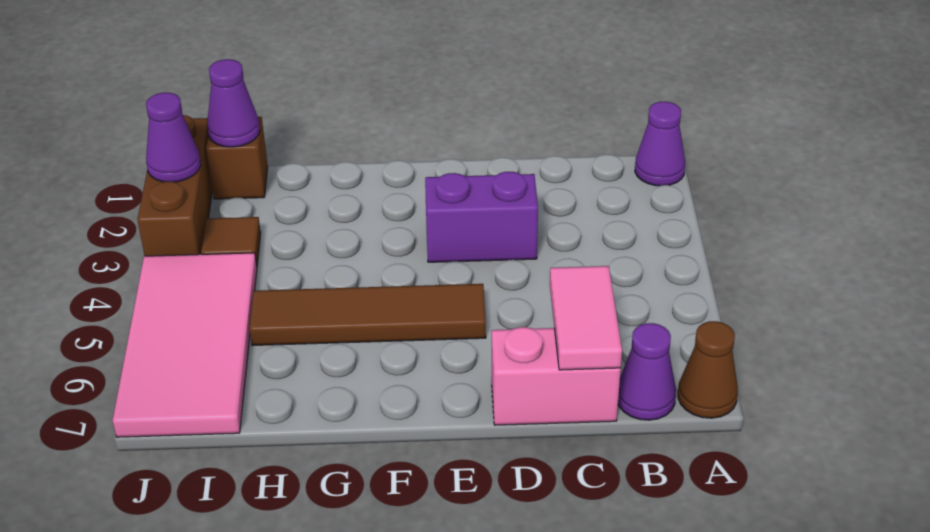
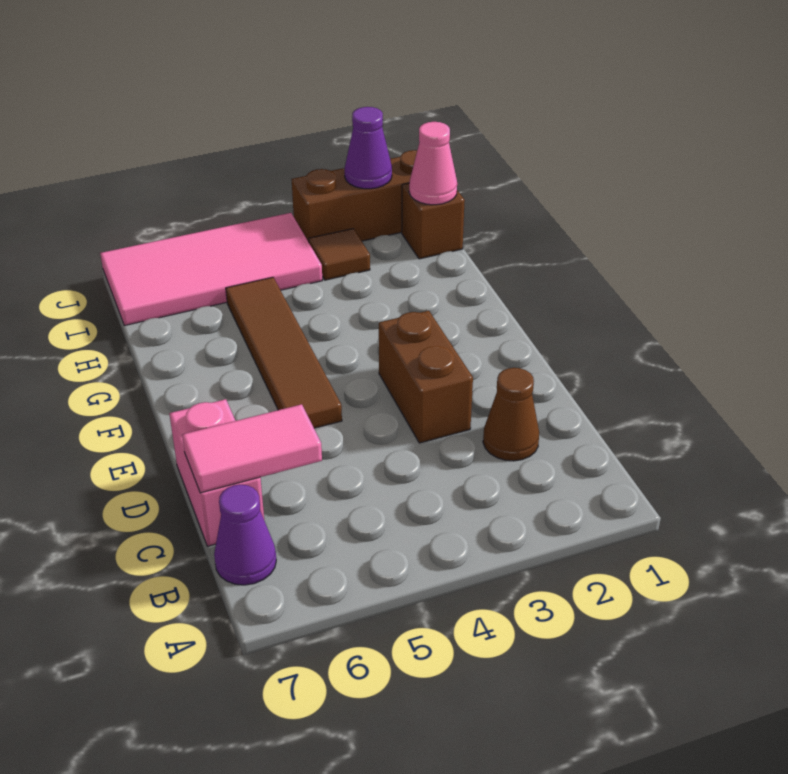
purple 1x1 cone [635,102,685,186] -> none
brown 1x1 cone [678,321,738,418] -> brown 1x1 cone moved to [483,368,539,461]
purple 1x2 brick [425,172,538,262] -> brown 1x2 brick [379,311,473,443]
purple 1x1 cone [207,59,260,147] -> pink 1x1 cone [409,122,457,205]

